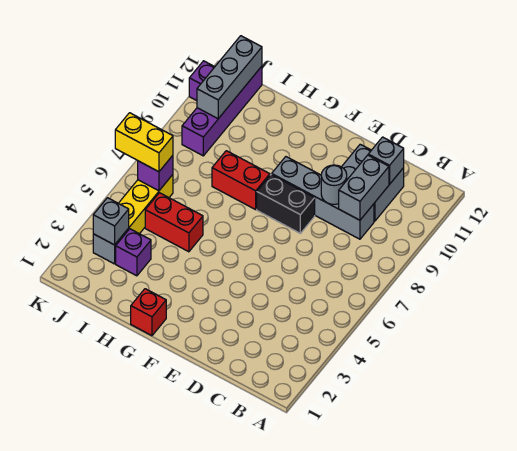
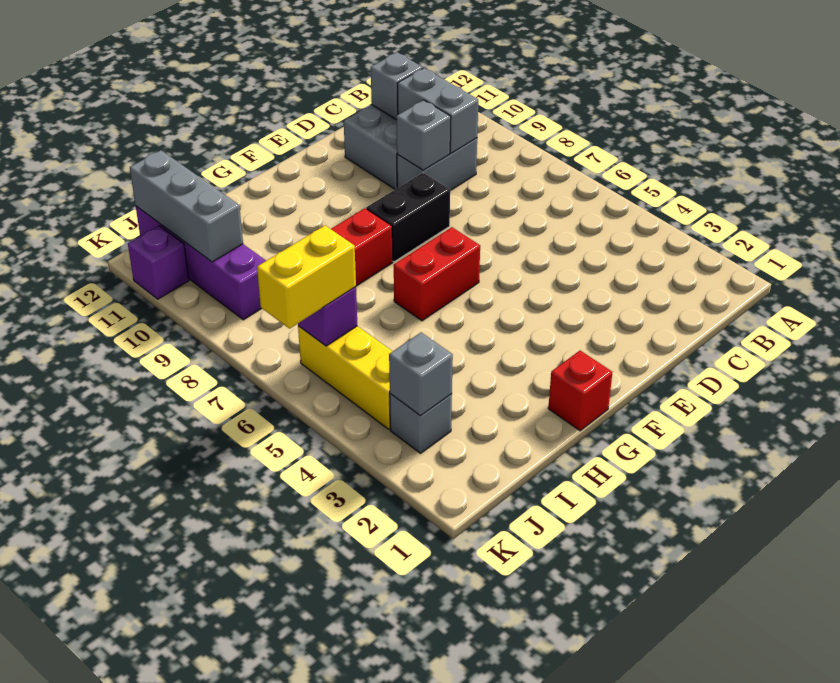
grey 1x4 brick [272,157,374,239] -> grey 1x2 brick [397,138,477,191]
grey 1x1 round brick [321,165,347,204] -> grey 1x1 brick [396,100,451,170]
red 1x2 brick [145,193,203,252] -> red 1x2 brick moved to [394,227,480,321]
purple 1x1 brick [116,229,151,276] -> none

